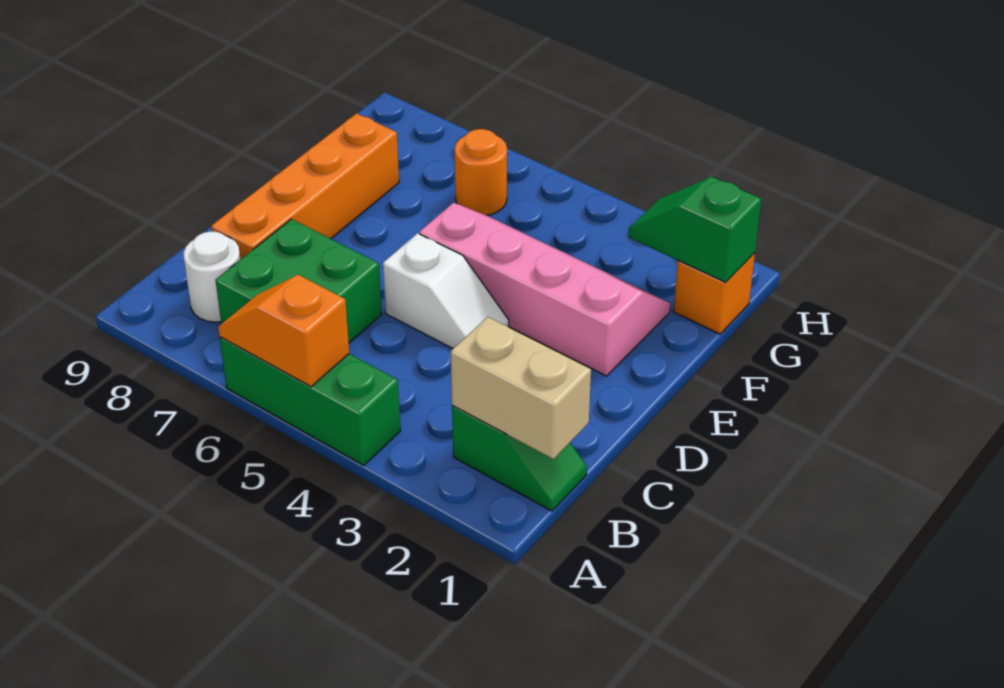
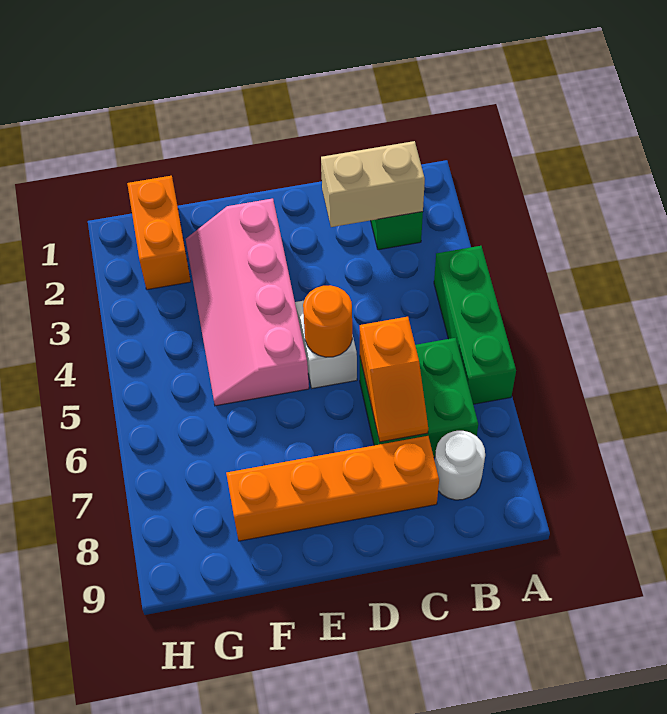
orange 1x2 slope [218,275,349,387] -> orange 1x2 slope moved to [360,317,428,442]
tan 1x2 brick [451,317,591,459] -> tan 1x2 brick turned to [321,141,425,227]
orange 1x1 brick [674,253,755,334] -> orange 1x2 brick [127,176,191,290]
green 1x2 slope [629,177,761,282] -> none
orange 1x1 round brick [455,129,507,215] -> orange 1x1 round brick moved to [303,285,352,357]

